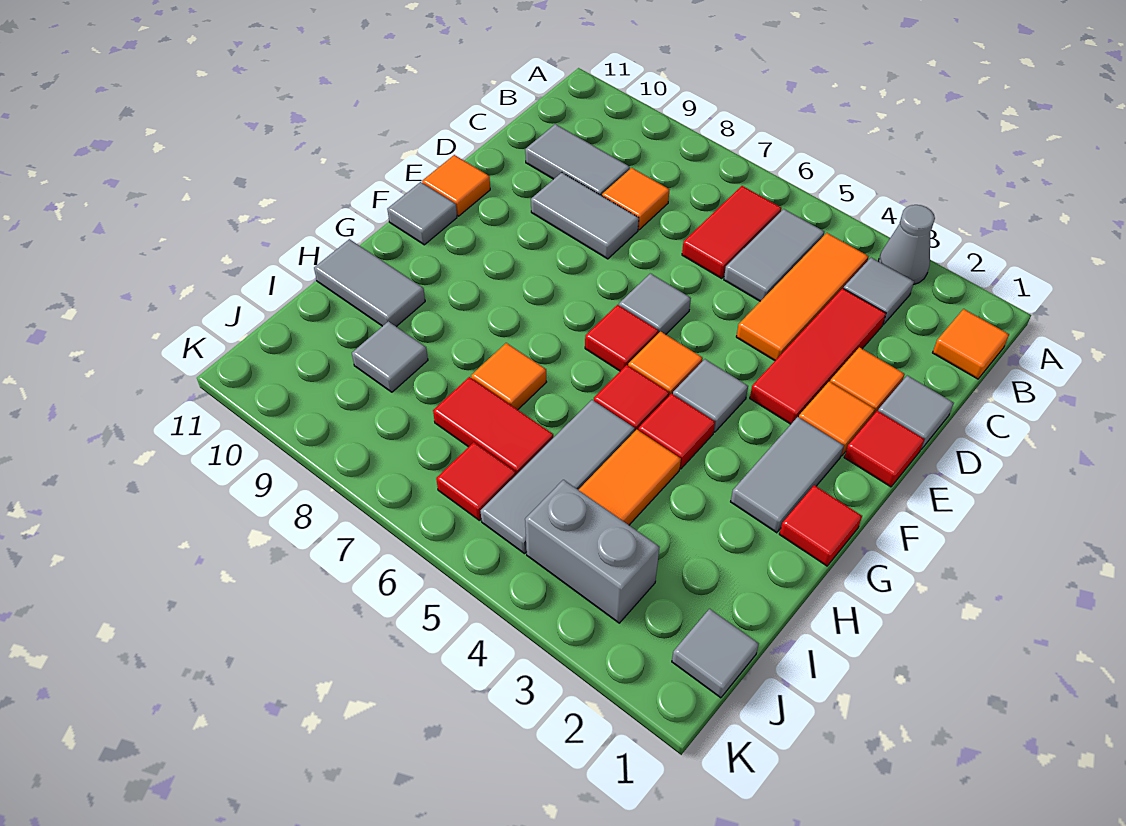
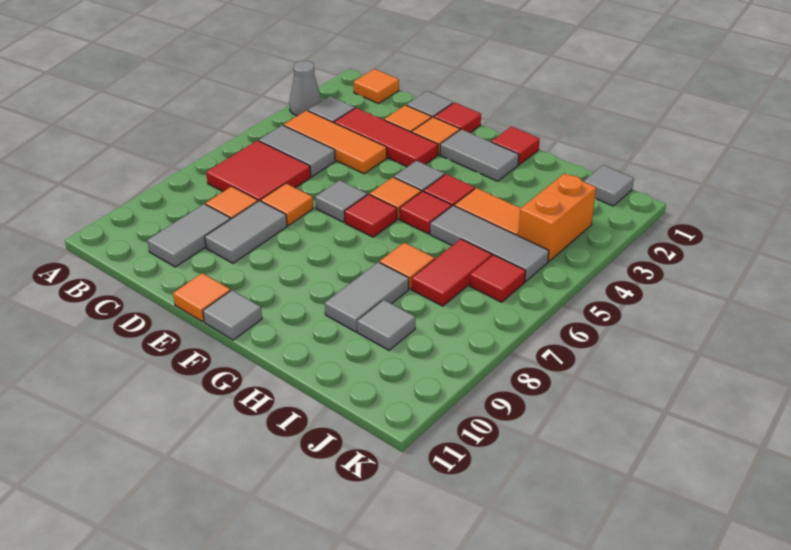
red 1x2 tile [682,186,782,278] -> red 2x2 tile [206,140,311,201]
none -> orange 1x1 tile [261,183,313,225]
grey 1x2 tile [314,239,425,327] -> grey 1x2 tile moved to [325,262,409,332]
grey 1x2 brick [525,480,660,623] -> orange 1x2 brick [518,173,596,262]

